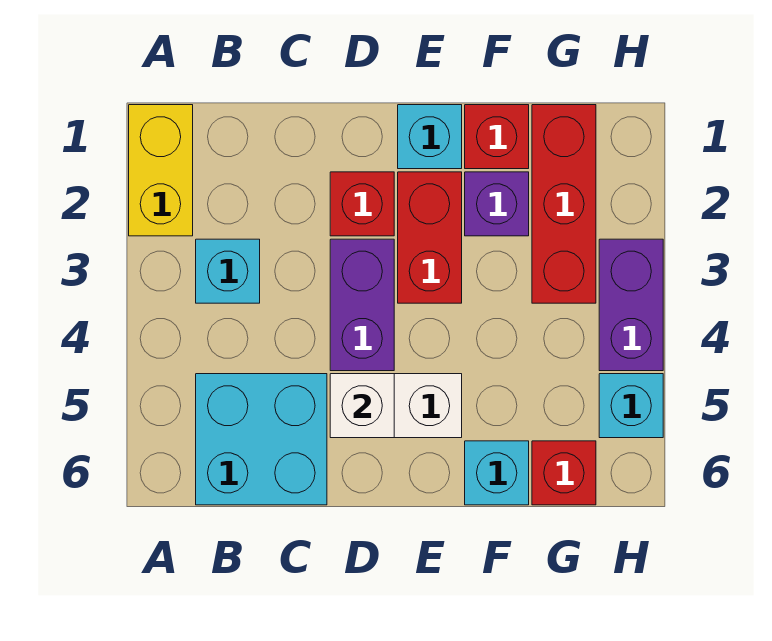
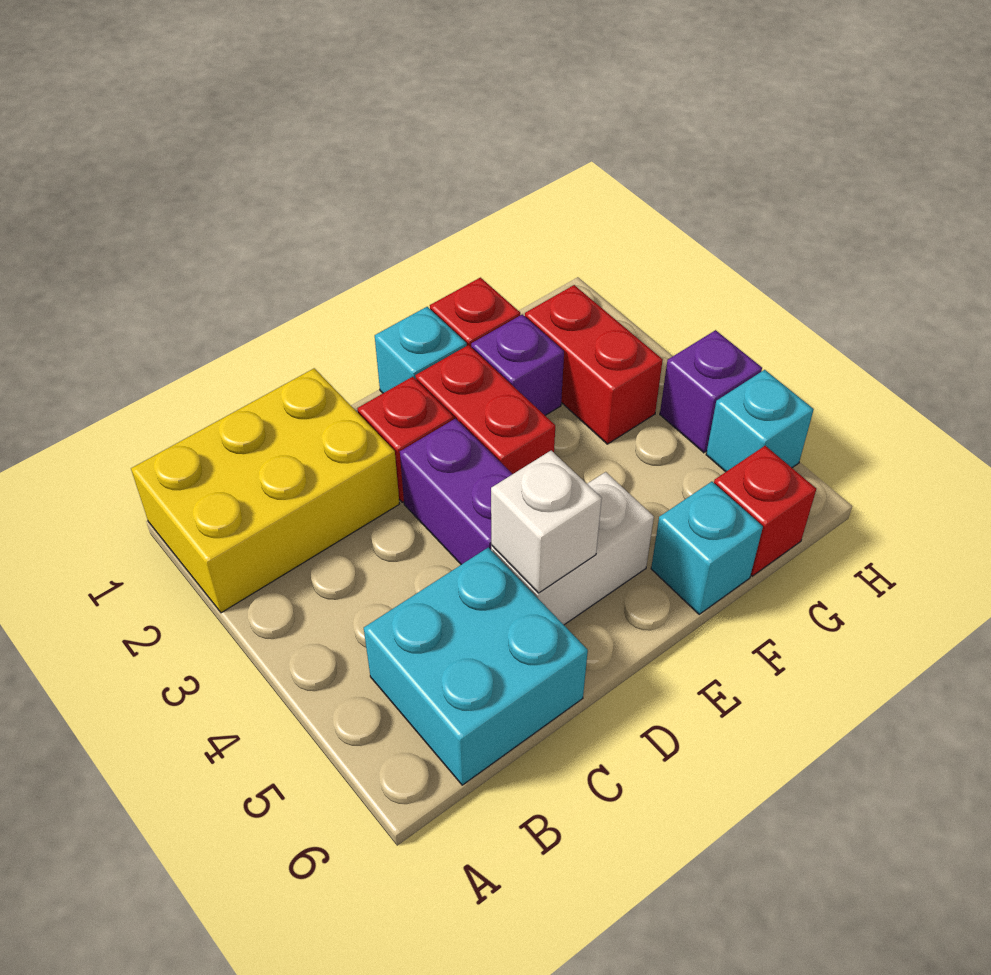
yellow 1x2 brick [129,105,193,236] -> yellow 2x3 brick [131,368,399,613]
cyan 1x1 brick [196,239,260,303] -> none
red 1x3 brick [532,105,596,303] -> red 1x2 brick [525,285,663,444]
purple 1x2 brick [599,239,663,371] -> purple 1x1 brick [660,330,762,453]

